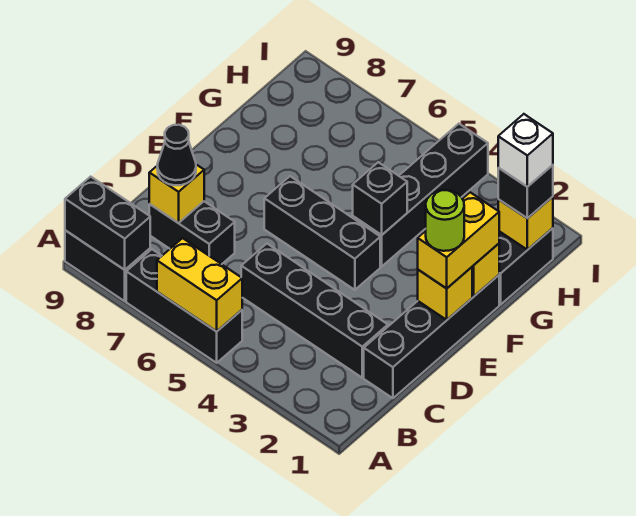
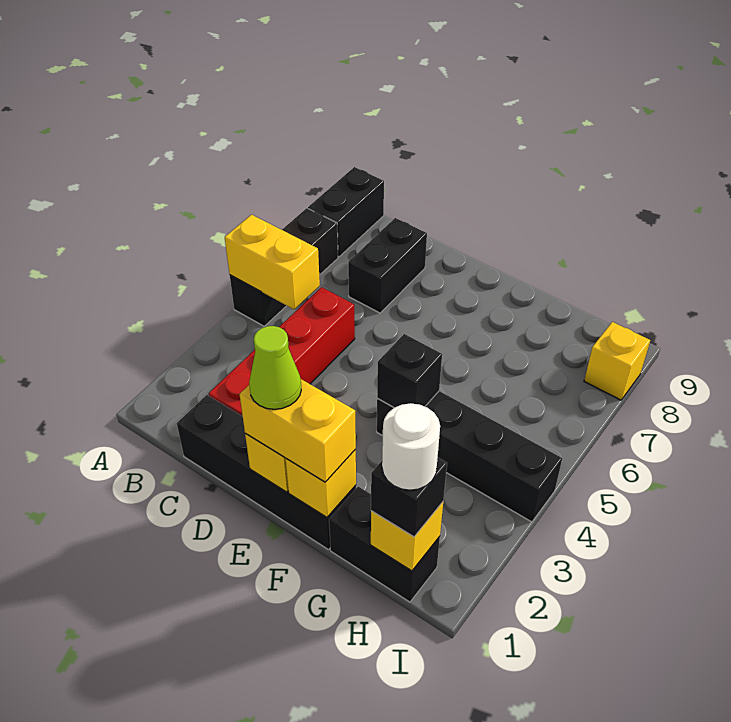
yellow 1x2 brick [157,238,242,331] -> yellow 1x2 brick turned to [225,215,320,310]
black 1x2 brick [65,177,150,270] -> none
black 1x4 brick [241,244,388,378] -> red 1x4 brick [209,287,355,415]
yellow 1x1 brick [149,165,204,223] -> yellow 1x1 brick moved to [584,322,650,400]
black 1x1 cone [157,125,196,185] -> none
lime 1x1 round brick [426,190,464,251] -> lime 1x1 cone [249,326,301,409]
black 1x3 brick [264,176,380,290] -> none
white 1x1 brick [498,114,553,187] -> white 1x1 round brick [382,403,440,490]

